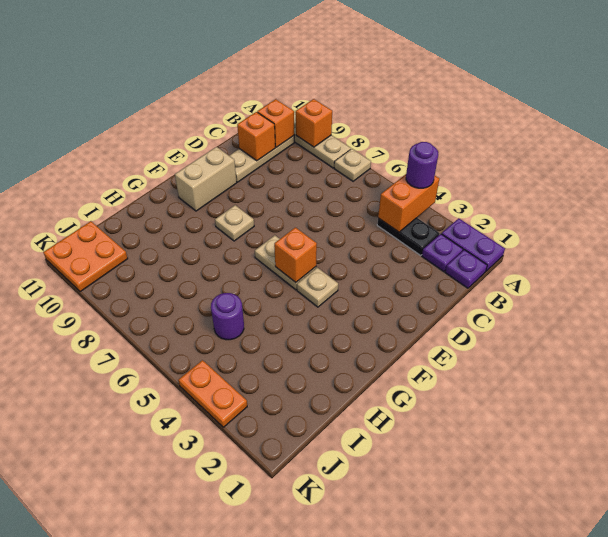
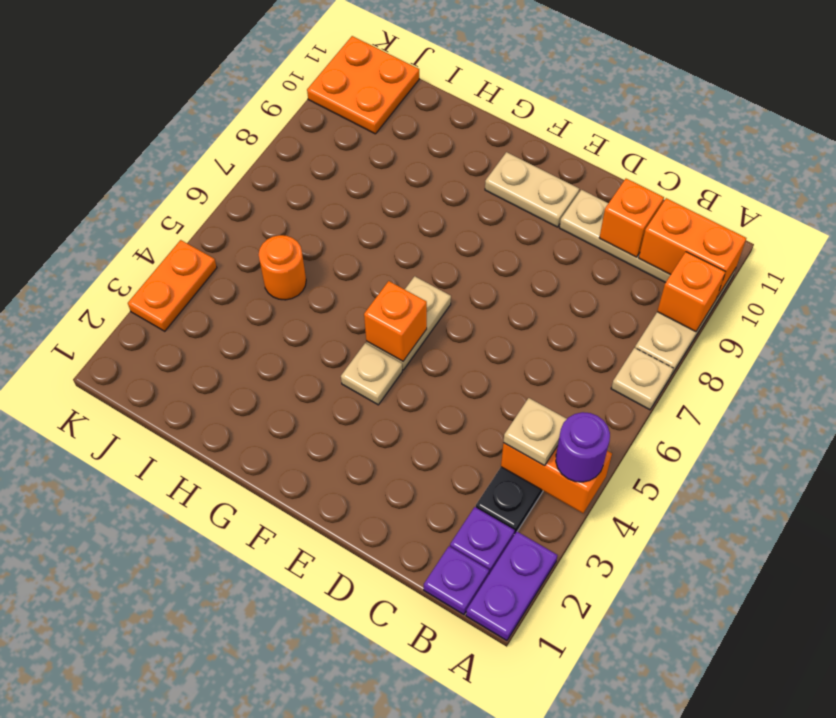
orange 1x1 brick [257,99,294,147] -> orange 1x2 brick [639,198,746,297]
tan 1x2 brick [175,147,237,211] -> tan 1x2 plate [485,152,579,227]
tan 1x1 plate [215,205,254,241] -> tan 1x1 plate moved to [503,398,567,466]
purple 1x1 round brick [211,293,244,340] -> orange 1x1 round brick [258,235,306,300]

